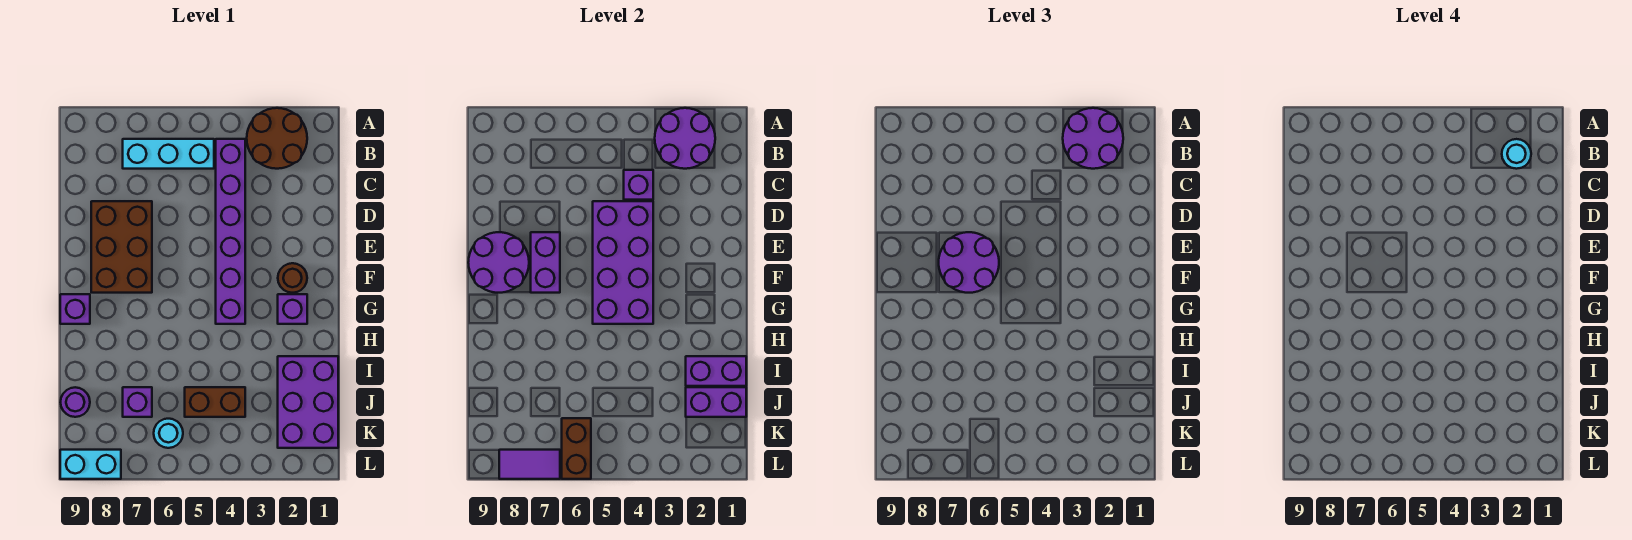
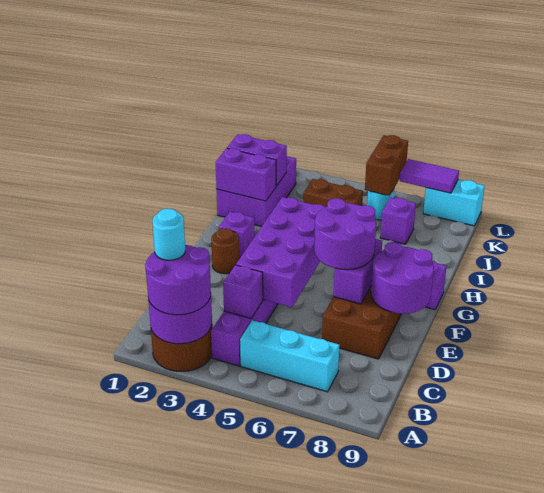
purple 1x1 round brick [60,387,90,417] -> none

